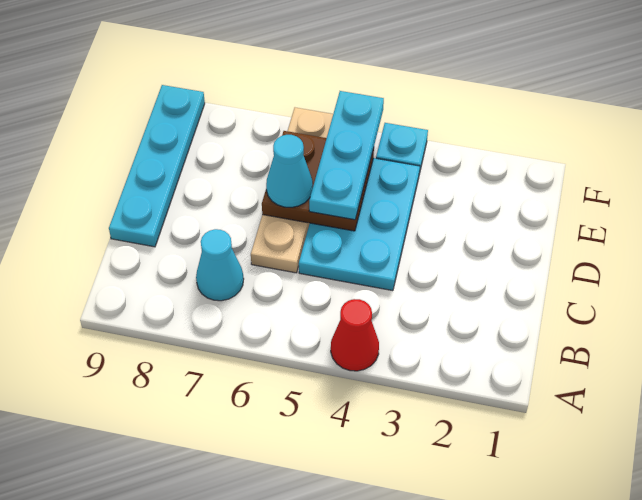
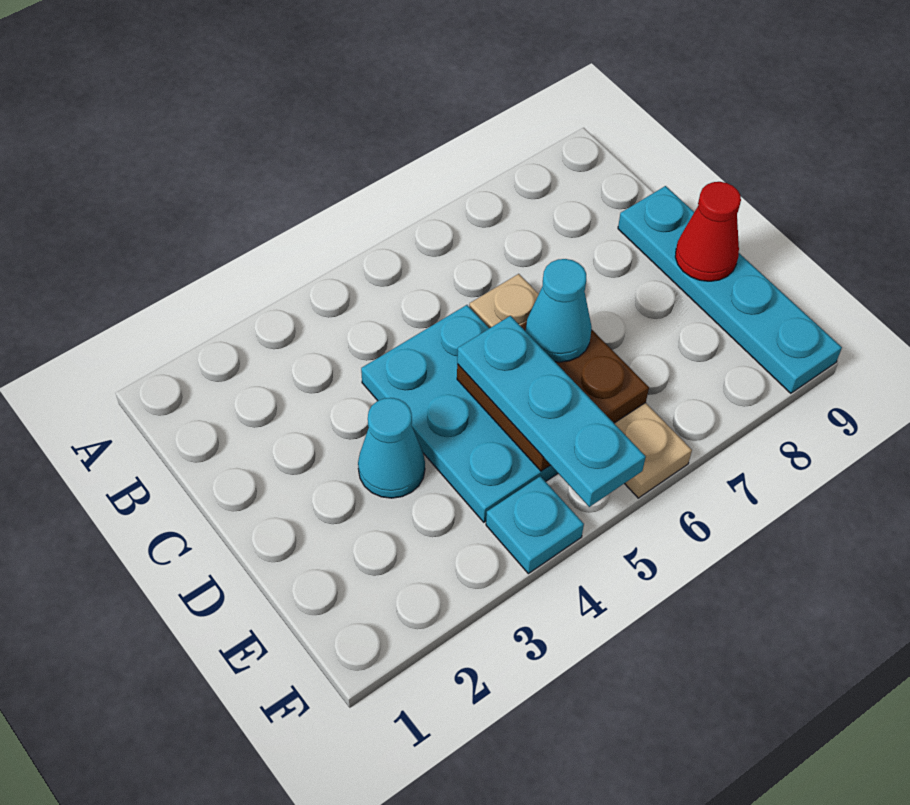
red 1x1 cone [331,299,379,371] -> red 1x1 cone moved to [675,182,741,281]
cyan 1x1 cone [196,229,244,301] -> cyan 1x1 cone moved to [358,398,425,498]

